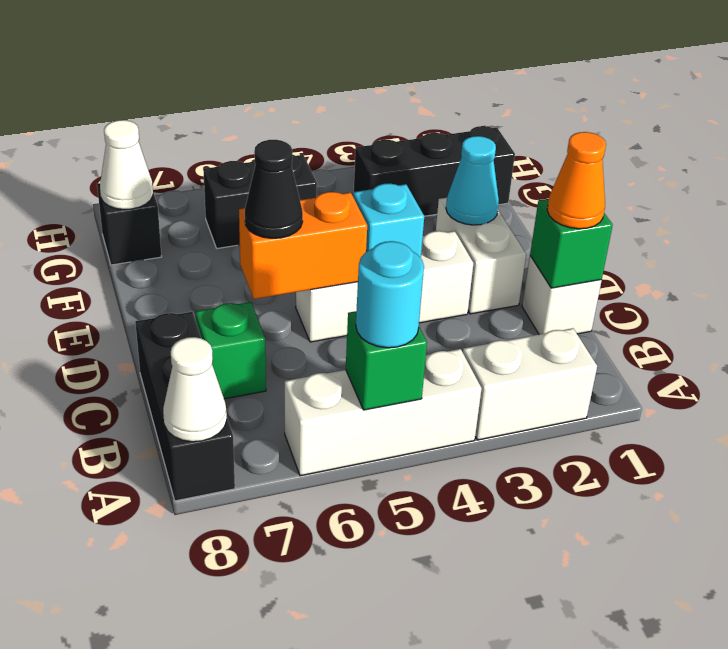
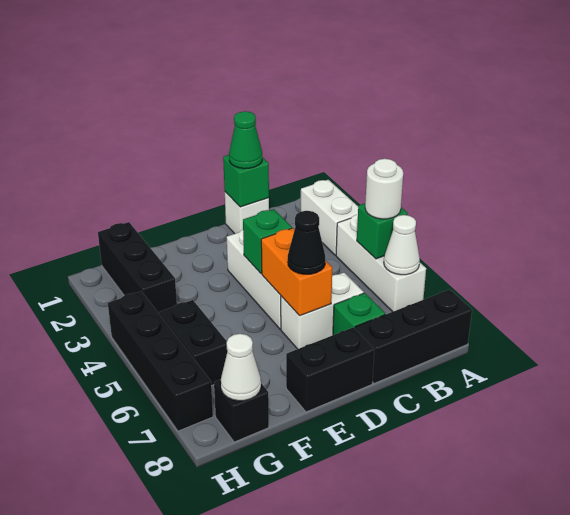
cyan 1x1 round brick [356,241,424,348] -> white 1x1 round brick [365,159,403,219]
white 1x1 cone [163,337,227,442] -> white 1x1 cone moved to [384,215,420,275]
orange 1x1 cone [547,132,606,229] -> green 1x1 cone [229,111,262,169]
white 1x2 brick [436,198,526,314] -> white 1x2 brick moved to [281,273,364,349]
cyan 1x1 brick [353,183,424,258] -> green 1x1 brick [243,209,292,274]
none -> black 1x2 brick [286,327,375,412]
cyan 1x1 cone [446,136,499,225] -> none
none -> black 1x4 brick [108,291,213,431]

